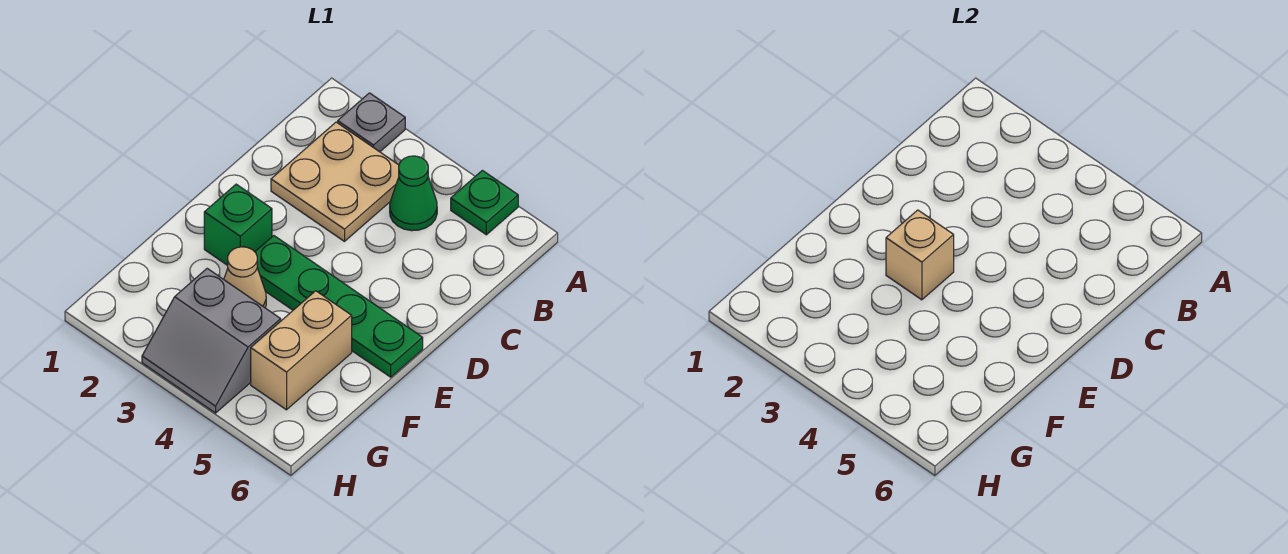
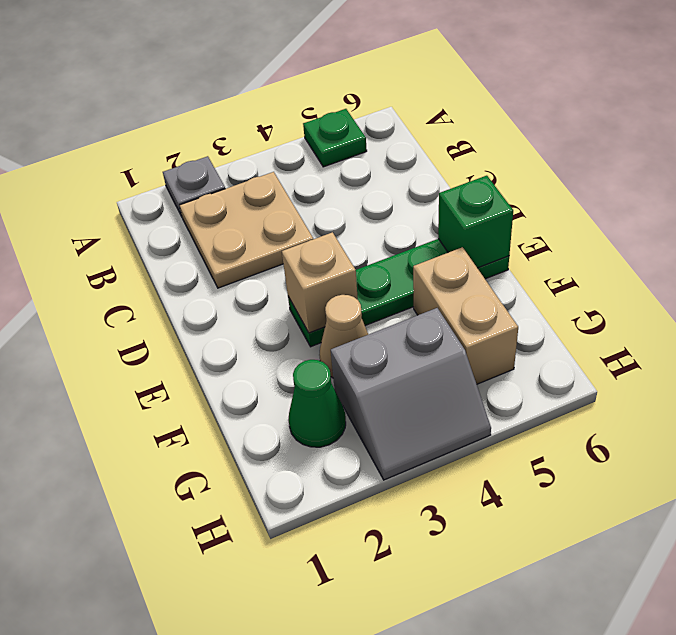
green 1x1 cone [390,156,437,231] -> green 1x1 cone moved to [288,360,346,447]
green 1x1 brick [204,184,272,265] -> green 1x1 brick moved to [438,176,513,268]

